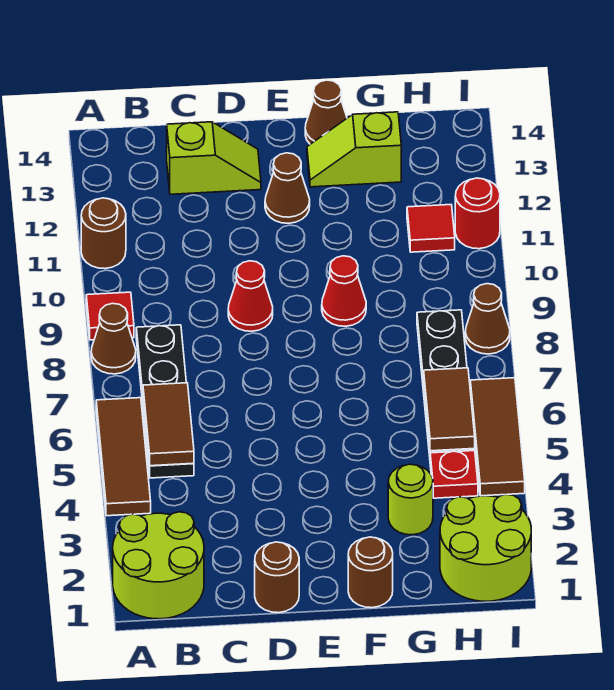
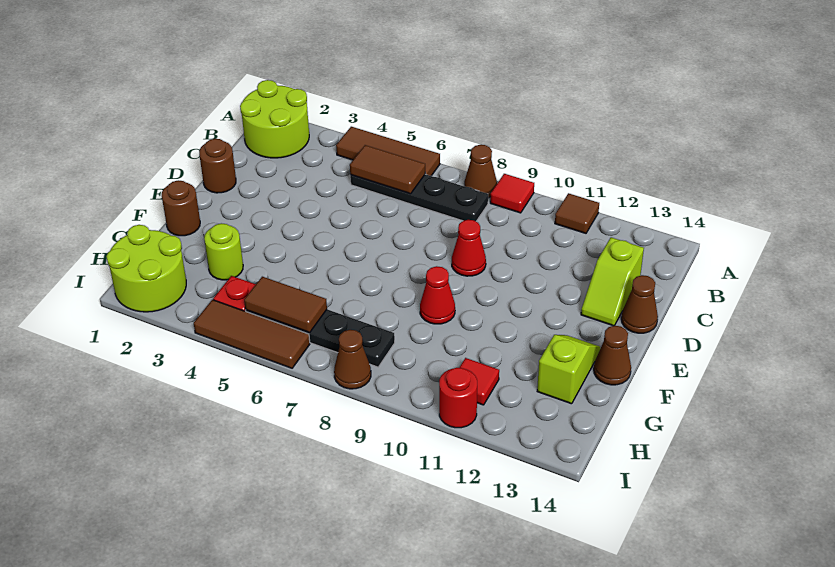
brown 1x1 round brick [81,198,126,269] -> brown 1x1 tile [555,193,599,233]
brown 1x1 cone [265,153,310,223] -> brown 1x1 cone moved to [621,275,658,333]

